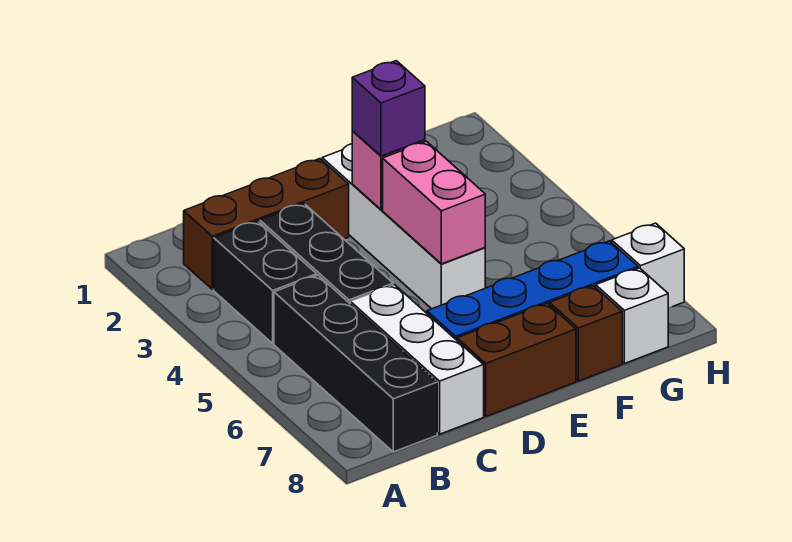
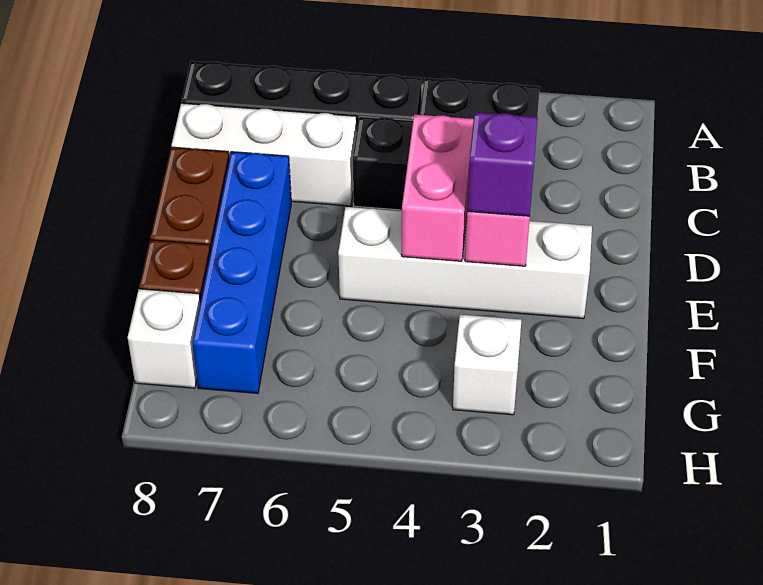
brown 1x3 brick [184,159,349,289] -> none
pink 1x2 brick [383,141,485,264] -> pink 1x2 brick turned to [402,115,474,261]
white 1x1 brick [612,223,684,308] -> white 1x1 brick moved to [453,315,521,415]

